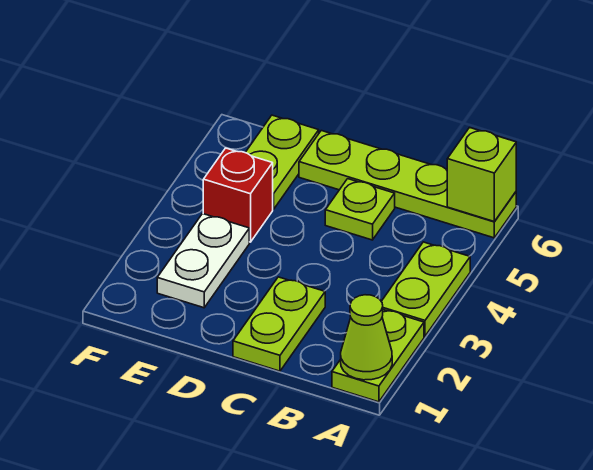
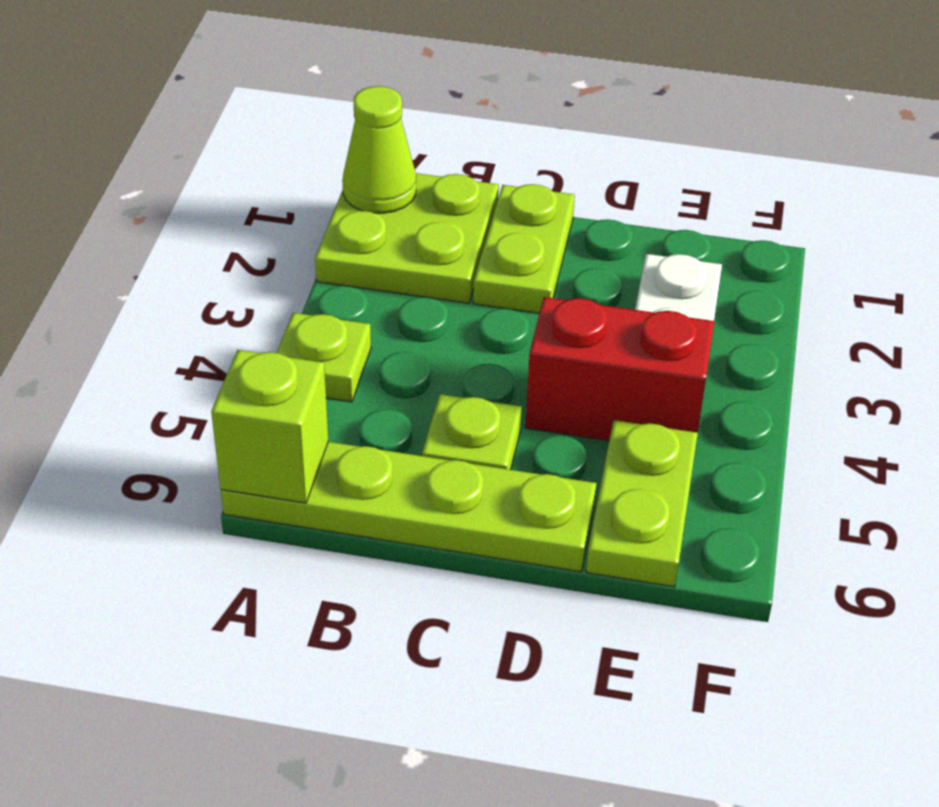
lime 1x2 plate [332,310,424,402] -> lime 2x2 plate [315,173,499,303]
lime 1x2 plate [381,242,470,336] -> lime 1x1 plate [277,313,371,402]
red 1x1 brick [203,148,273,242] -> red 1x2 brick [525,297,714,441]

